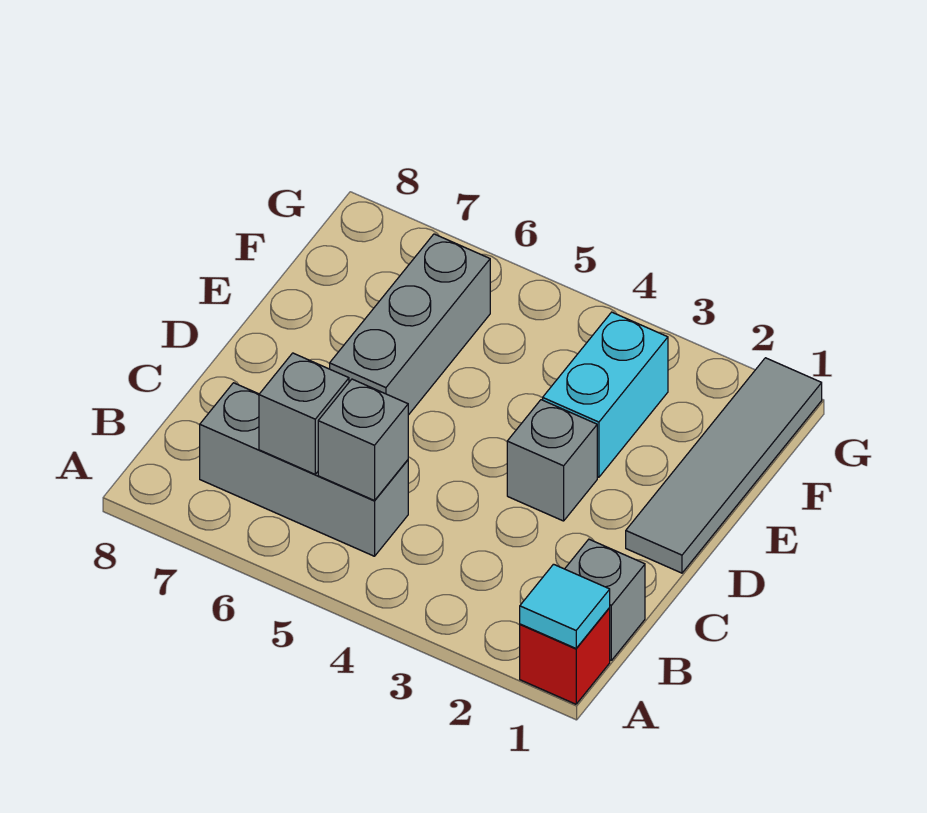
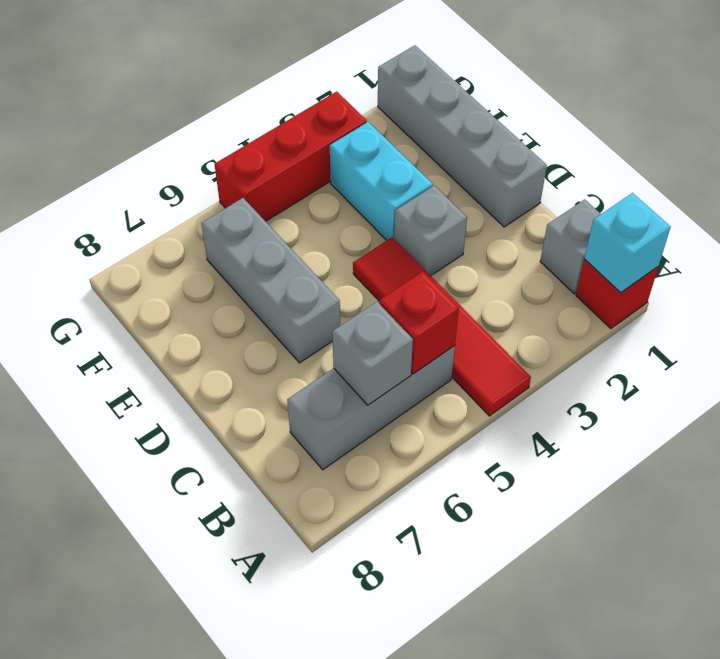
cyan 1x1 tile [520,564,610,648] -> cyan 1x1 brick [584,193,671,293]
none -> red 1x4 tile [353,237,531,416]
grey 1x1 brick [318,379,408,500] -> red 1x1 brick [379,272,459,374]
grey 1x4 tile [626,358,822,573] -> grey 1x4 brick [378,45,547,227]
none -> red 1x3 brick [215,92,367,221]

